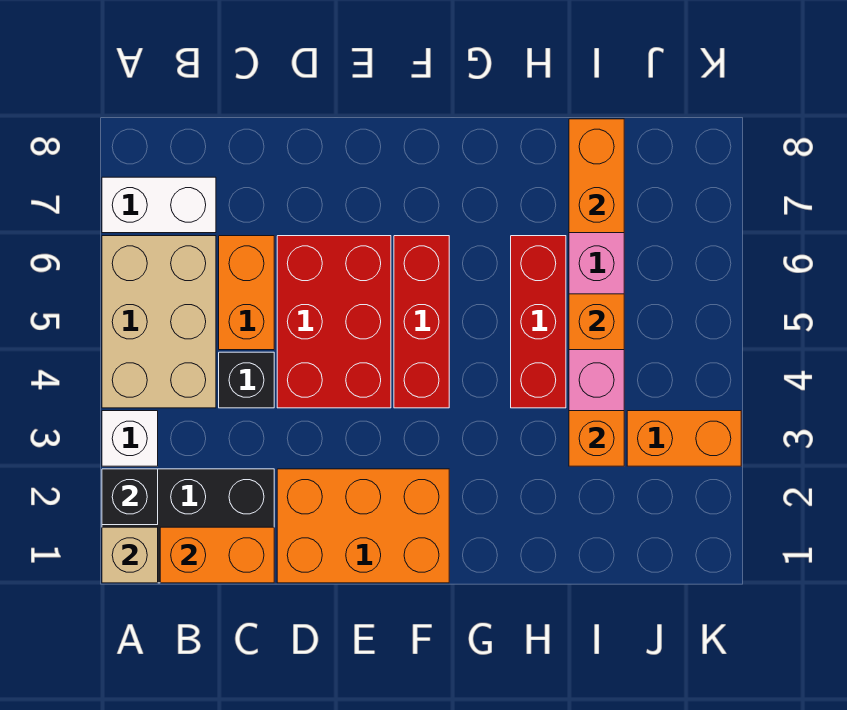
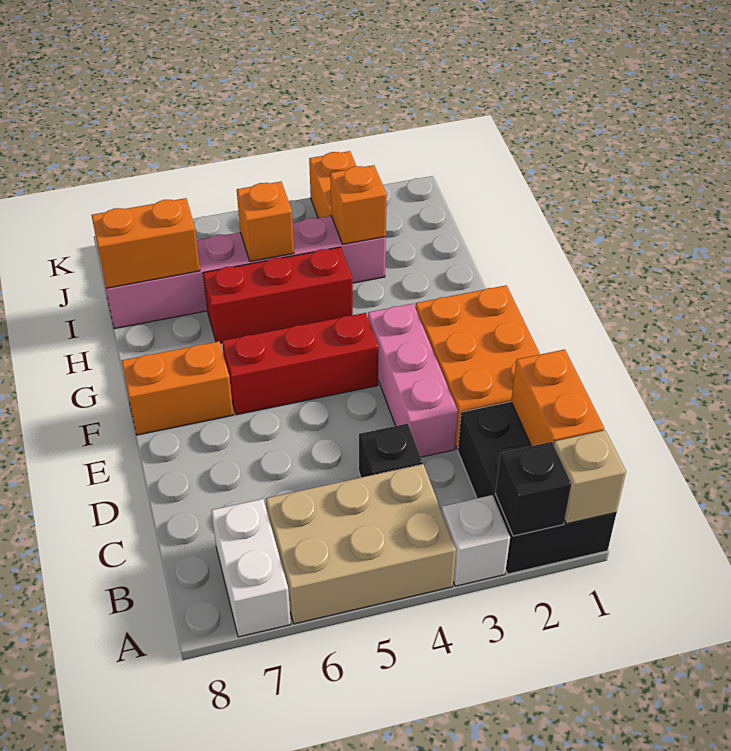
orange 1x2 brick [219,236,274,350] -> orange 1x2 brick moved to [122,341,233,435]
none -> pink 1x3 brick [368,304,458,457]
red 2x3 brick [277,236,391,408] -> none

